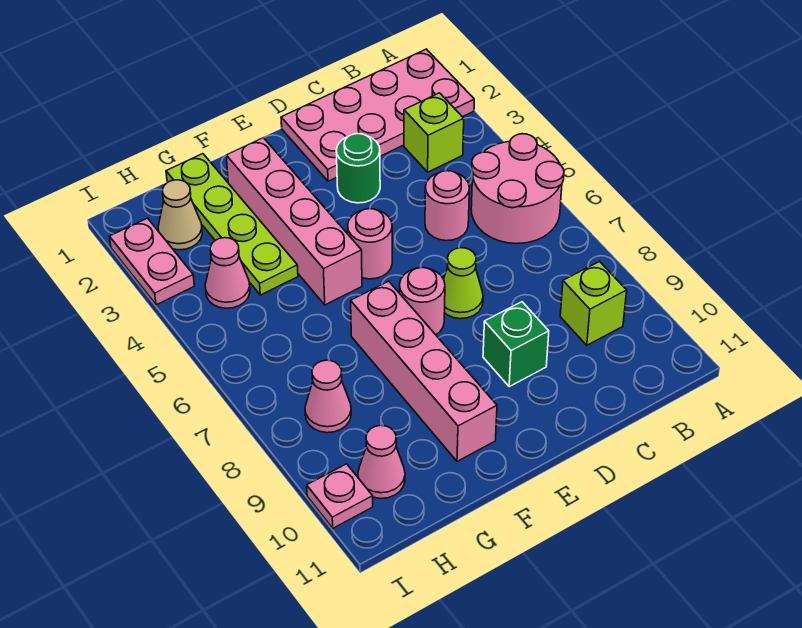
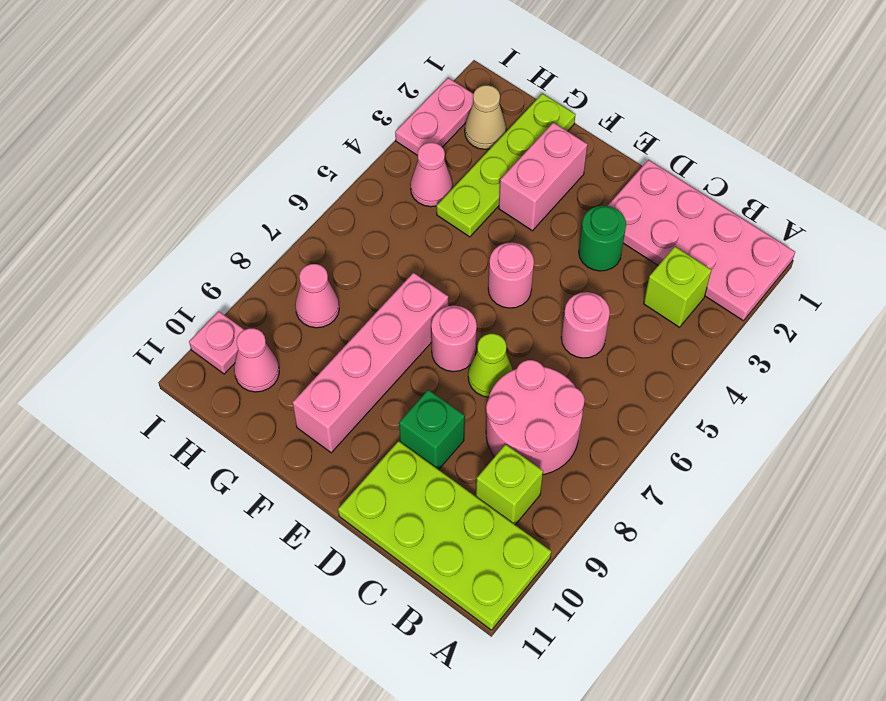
pink 2x2 round brick [471,134,564,244] -> pink 2x2 round brick moved to [486,360,585,474]
none -> lime 2x4 plate [338,441,551,630]
pink 1x4 brick [226,138,362,305] -> pink 1x2 brick [499,123,588,231]

